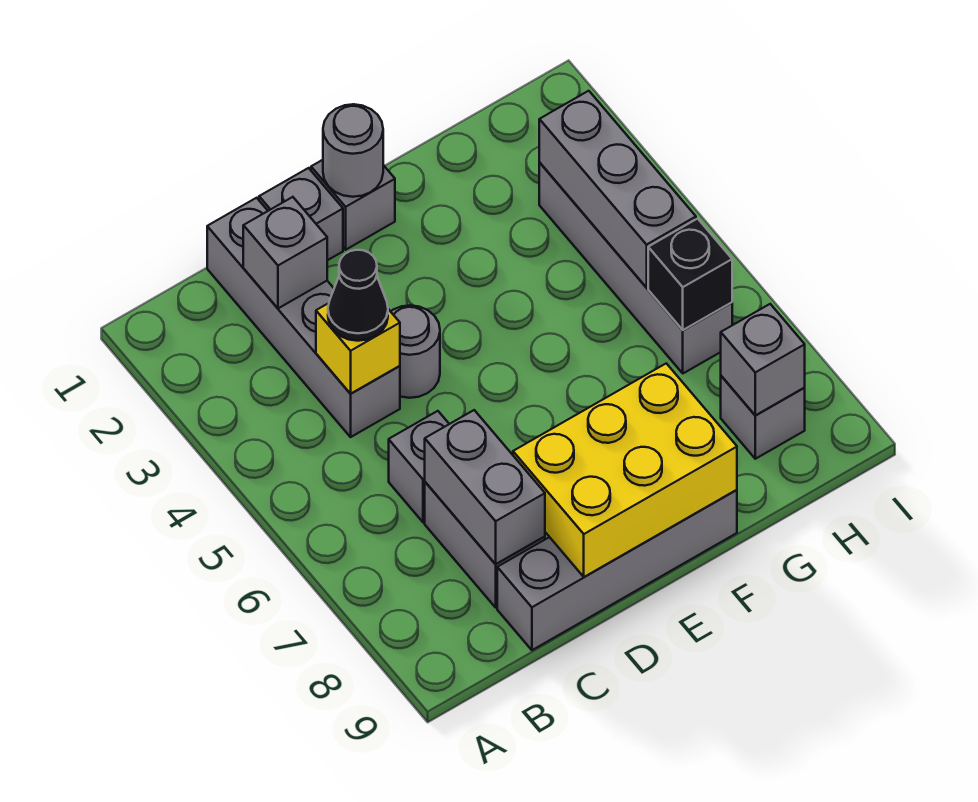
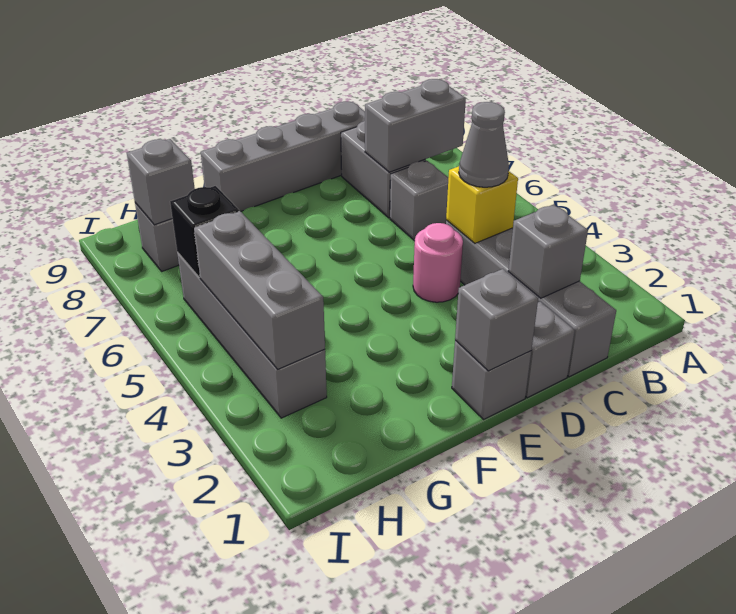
black 1x1 cone [328,250,388,341] -> grey 1x1 cone [459,102,509,187]
grey 1x2 brick [425,410,545,564] -> grey 1x2 brick turned to [365,79,466,172]
grey 1x1 round brick [391,305,440,398] -> pink 1x1 round brick [413,223,463,302]
yellow 2x3 brick [513,363,737,577] -> none
grey 1x1 round brick [323,104,383,197] -> grey 1x1 brick [455,269,538,371]

